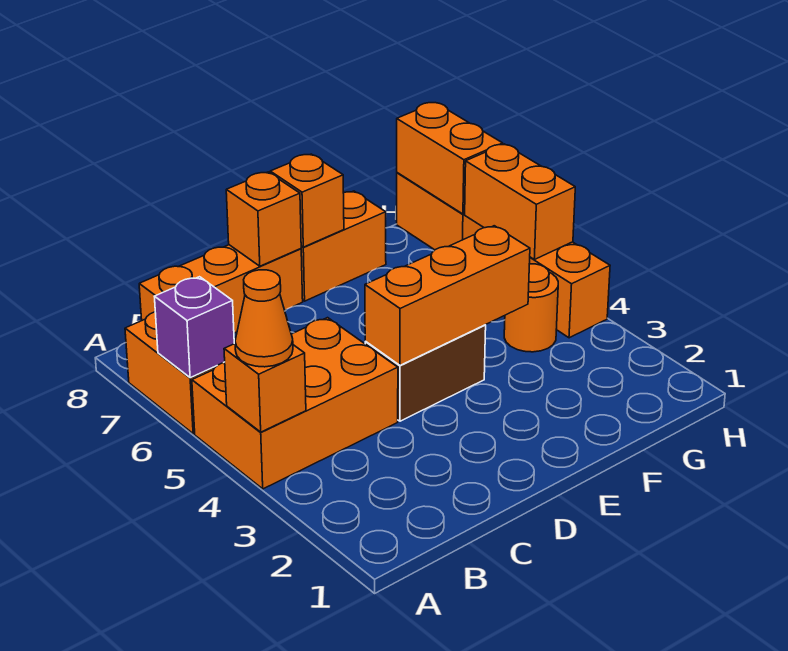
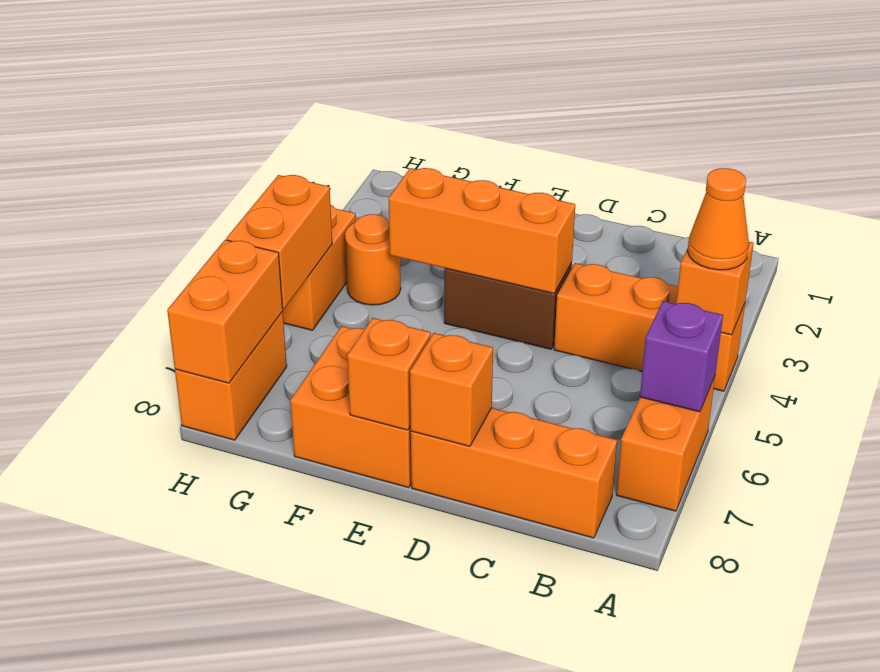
orange 2x3 brick [192,318,398,489] -> orange 1x3 brick [554,263,745,391]
orange 1x2 brick [301,191,386,301] -> orange 2x2 brick [290,326,412,488]

